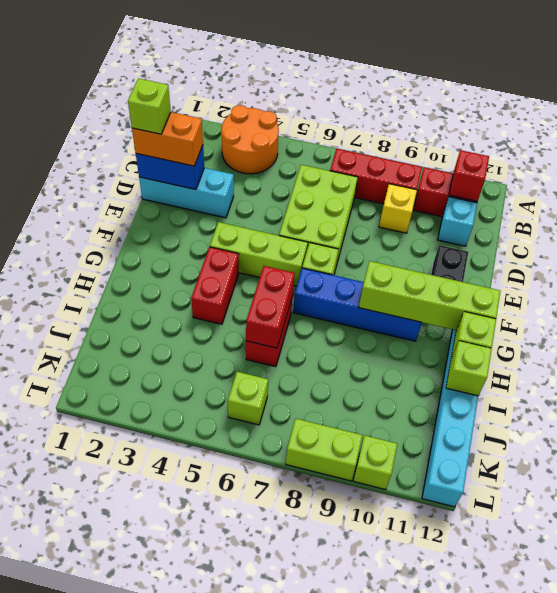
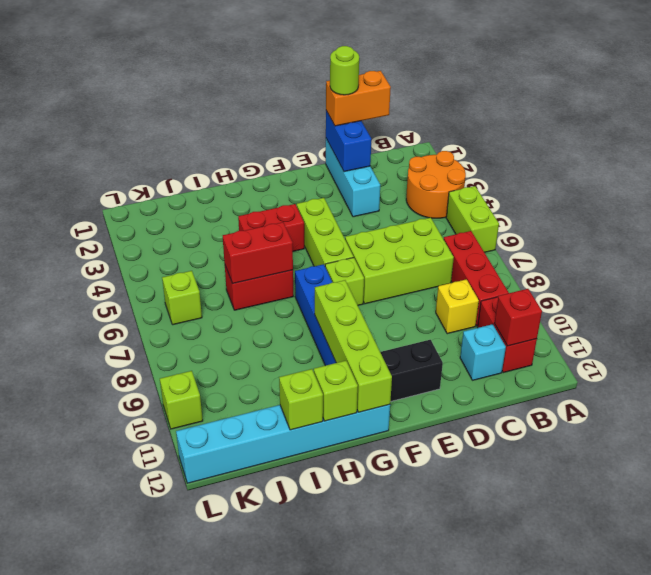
orange 1x2 brick [132,112,203,166] -> orange 1x2 brick turned to [326,71,391,126]
lime 1x1 brick [128,78,171,134] -> lime 1x1 round brick [330,46,359,95]
lime 1x2 brick [286,419,363,481] -> lime 1x2 brick moved to [446,186,499,252]

